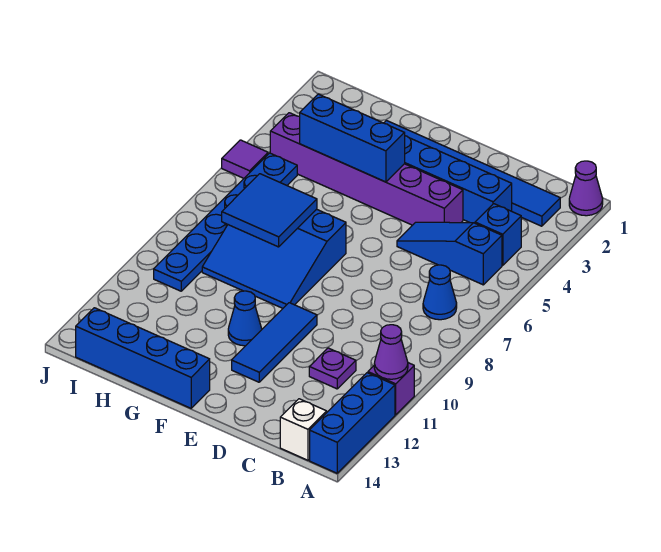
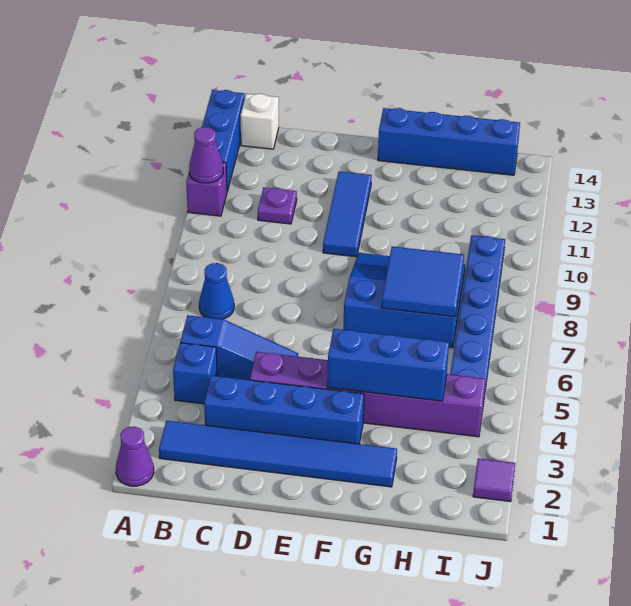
blue 1x1 cone [228,291,262,346] -> none
purple 1x1 tile [222,140,268,178] -> purple 1x1 tile moved to [473,458,515,502]

